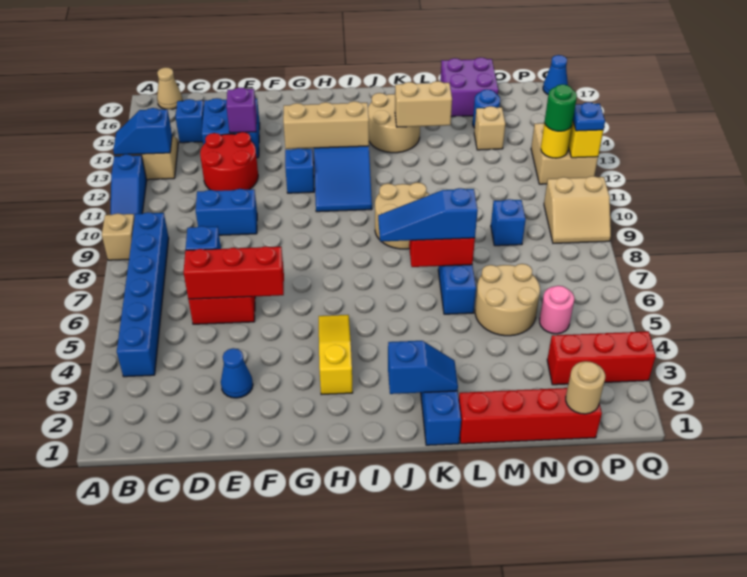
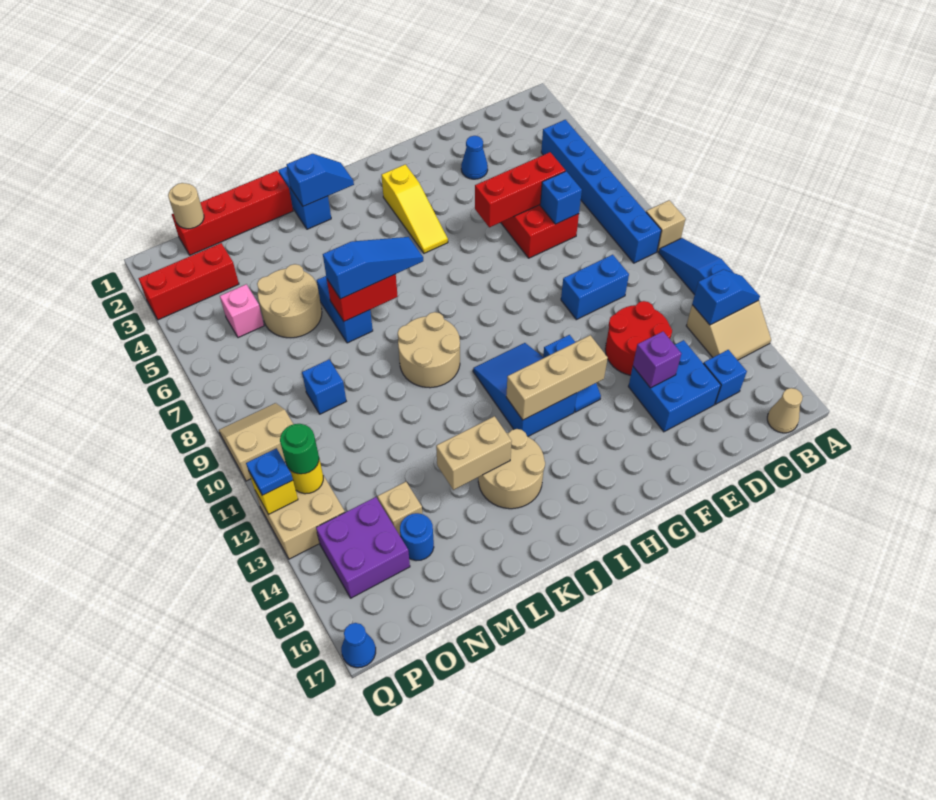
blue 1x2 slope [388,341,458,394] -> blue 1x2 slope turned to [286,154,354,206]
purple 2x2 brick [440,57,498,117] -> purple 2x2 brick moved to [316,497,410,598]
pink 1x1 round brick [540,286,574,334] -> pink 1x1 brick [220,284,264,338]

